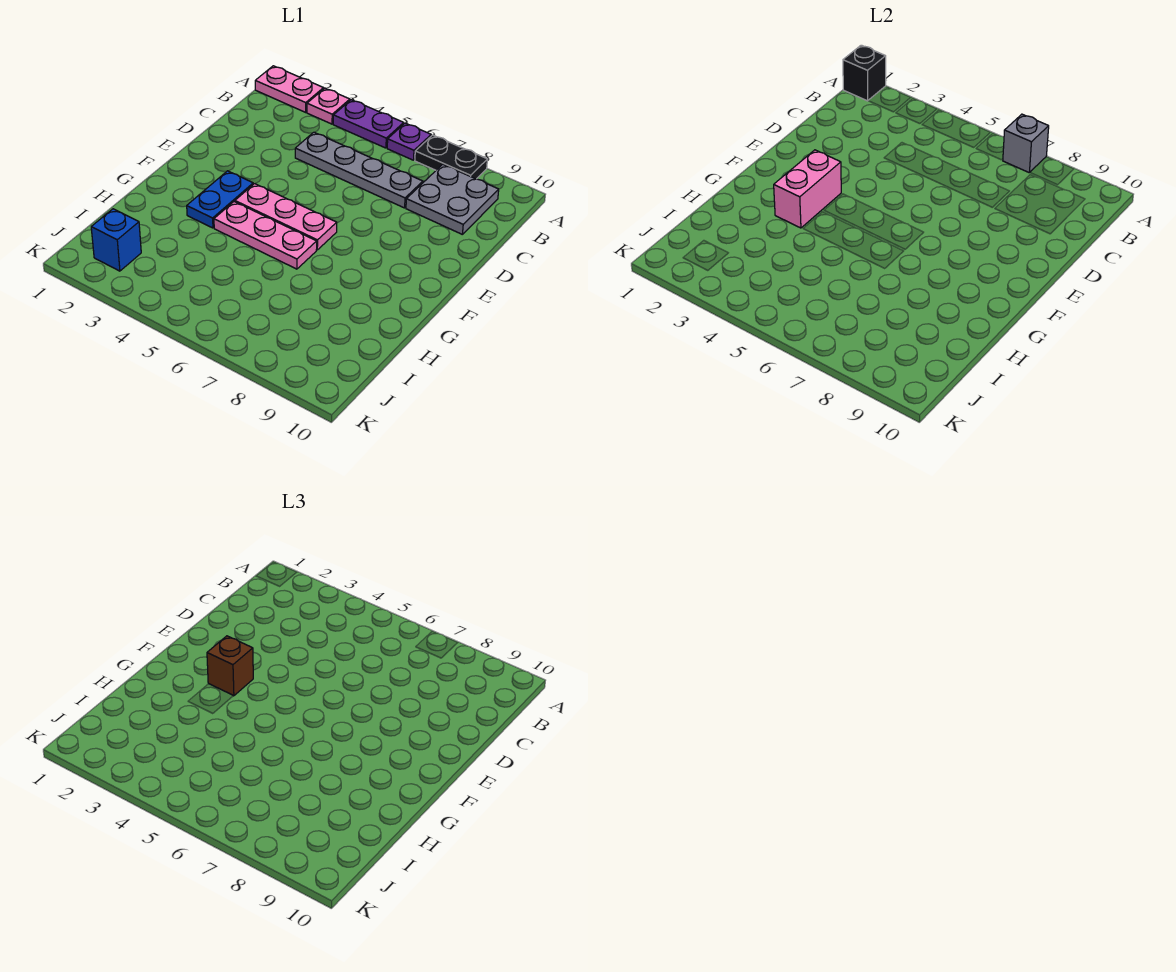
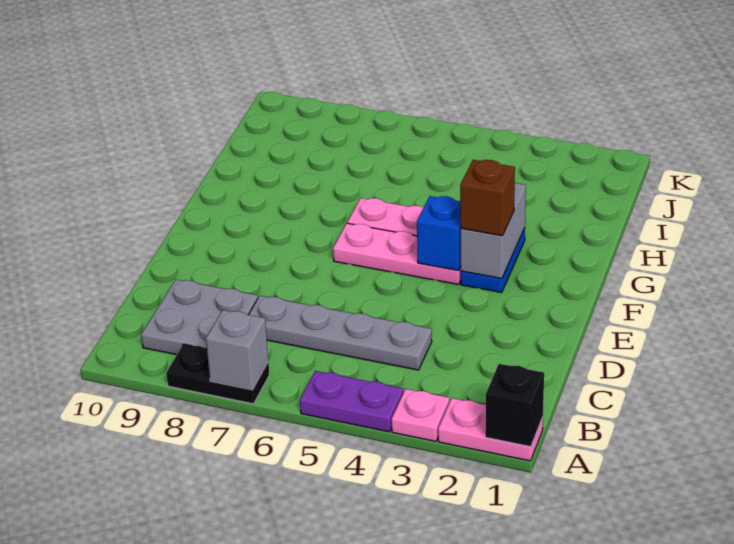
purple 1x1 plate [387,123,431,160] -> none
pink 1x2 brick [774,150,841,228] -> grey 1x2 brick [461,183,526,279]
blue 1x1 brick [91,209,141,271] -> blue 1x1 brick moved to [417,196,461,271]

